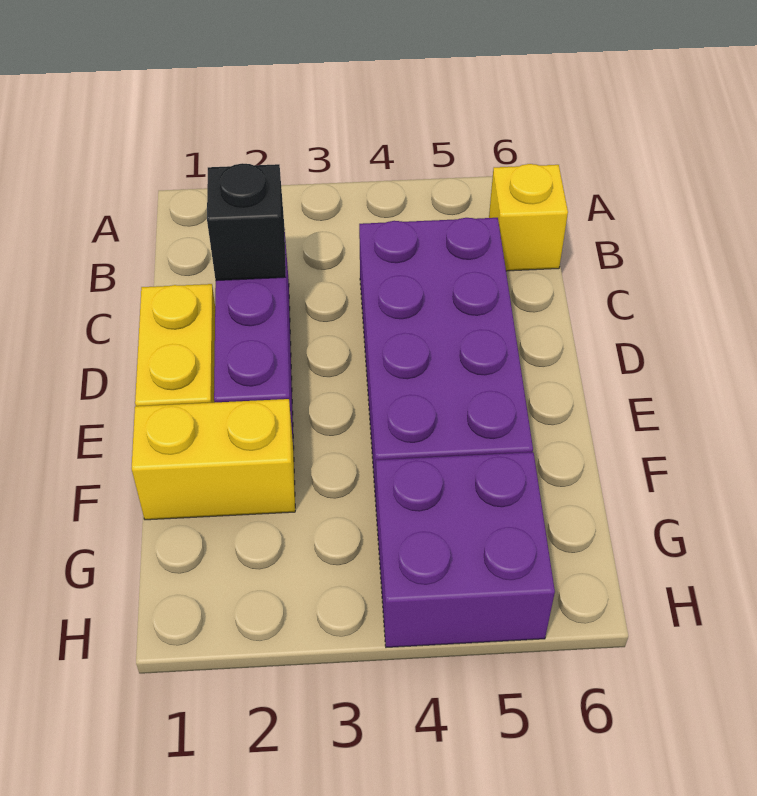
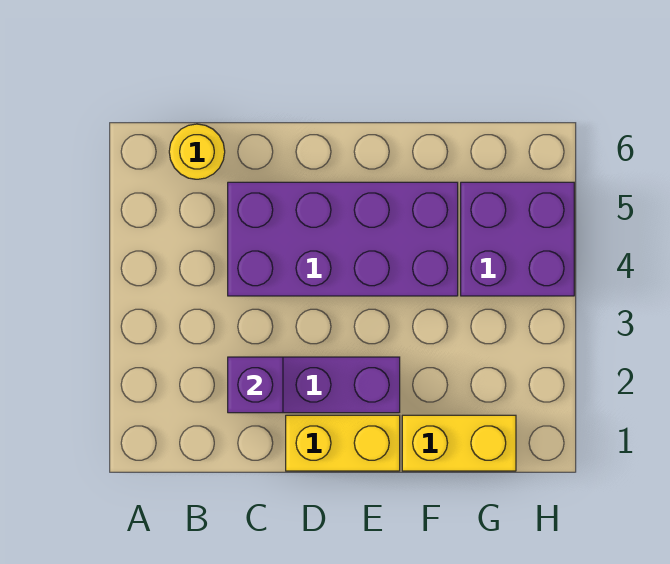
yellow 1x1 brick [489,164,568,271] -> yellow 1x1 round brick [169,124,225,179]
black 1x1 brick [207,163,286,281] -> purple 1x1 brick [228,357,283,413]
yellow 1x2 brick [132,399,295,520] -> yellow 1x2 brick turned to [402,415,516,471]

